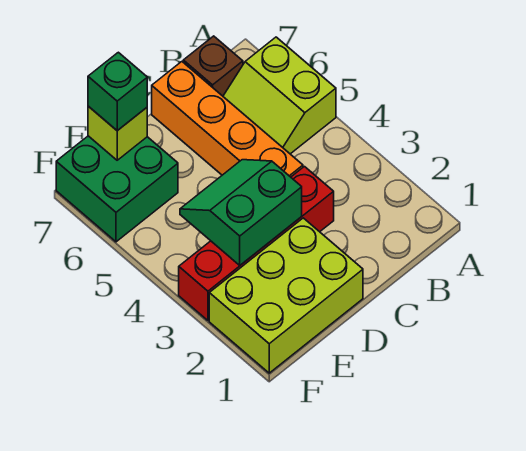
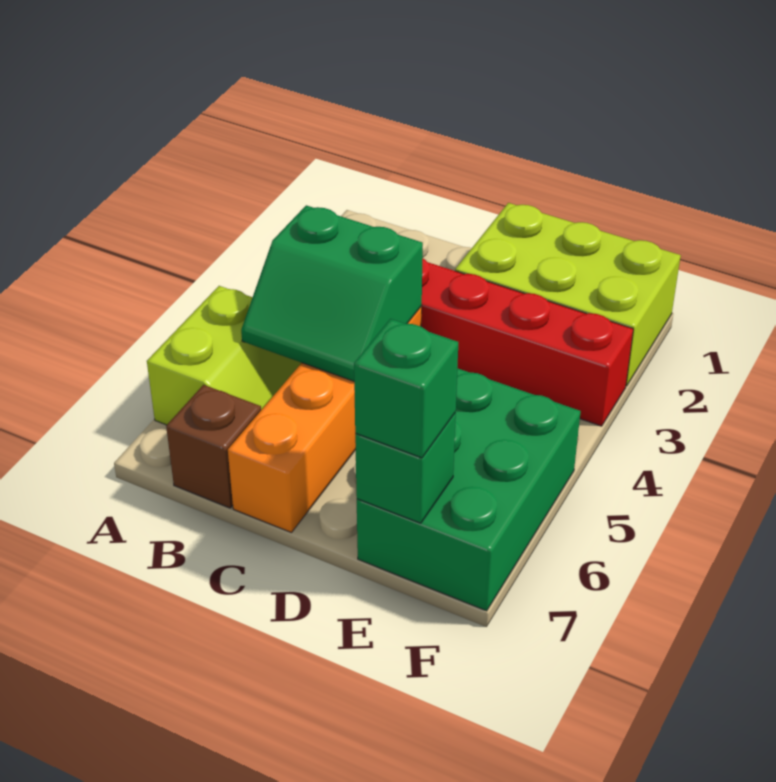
green 2x2 slope [180,160,302,265] -> green 2x2 slope moved to [241,205,423,381]
green 2x2 brick [56,136,178,242] -> green 2x3 brick [357,368,581,611]
lime 1x1 brick [88,106,147,160] -> green 1x1 brick [355,413,456,523]

